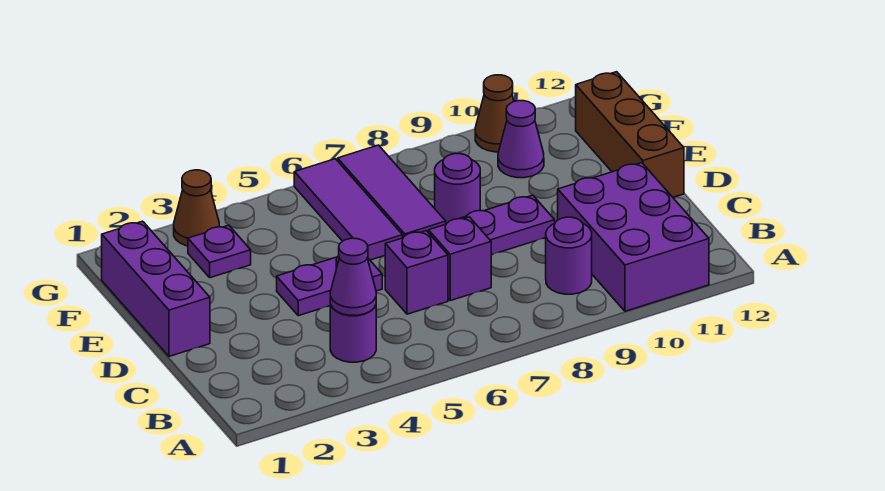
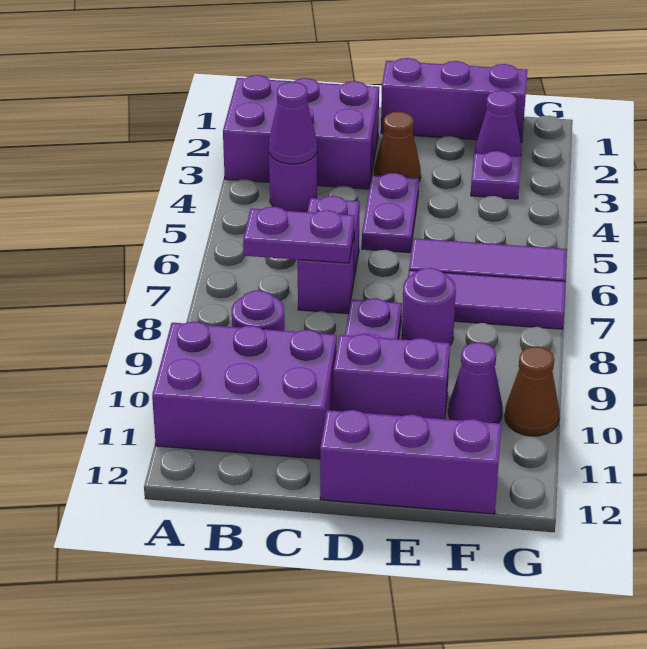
none -> purple 2x3 brick [223,75,379,189]
none -> purple 1x2 plate [243,207,354,263]
none -> purple 1x2 brick [333,334,450,419]
brown 1x3 brick [576,72,684,197] -> purple 1x3 brick [320,410,501,514]
none -> purple 1x1 cone [475,90,522,156]
brown 1x1 cone [174,170,219,246] -> brown 1x1 cone moved to [374,112,421,181]

